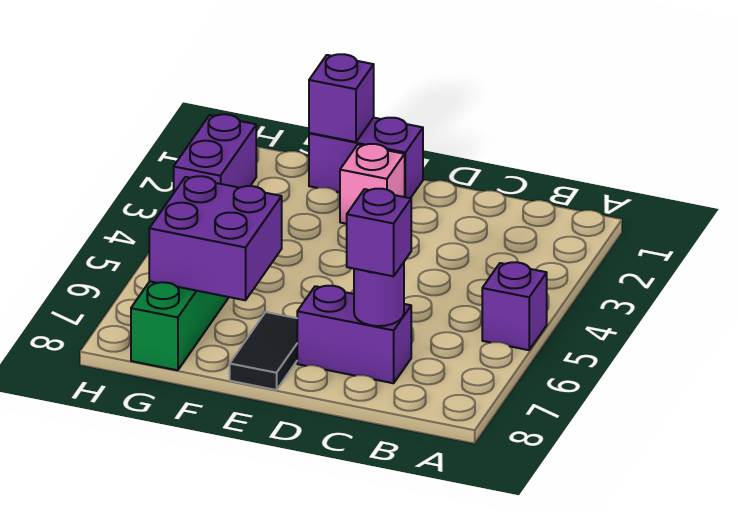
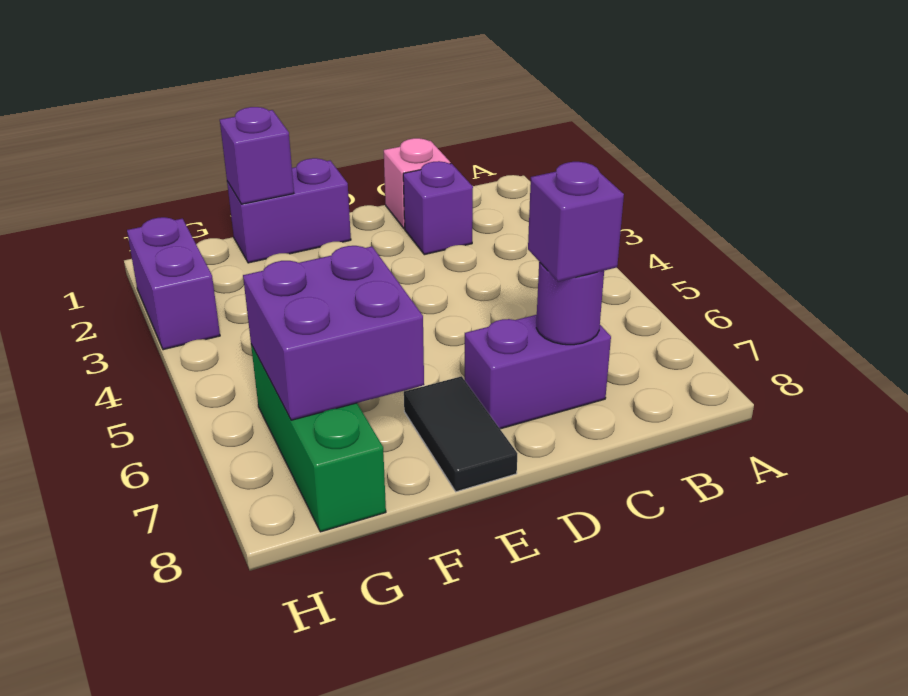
purple 1x1 brick [482,262,547,350] -> purple 1x1 brick moved to [403,161,473,255]
pink 1x1 brick [340,144,405,224] -> pink 1x1 brick moved to [384,138,451,229]

